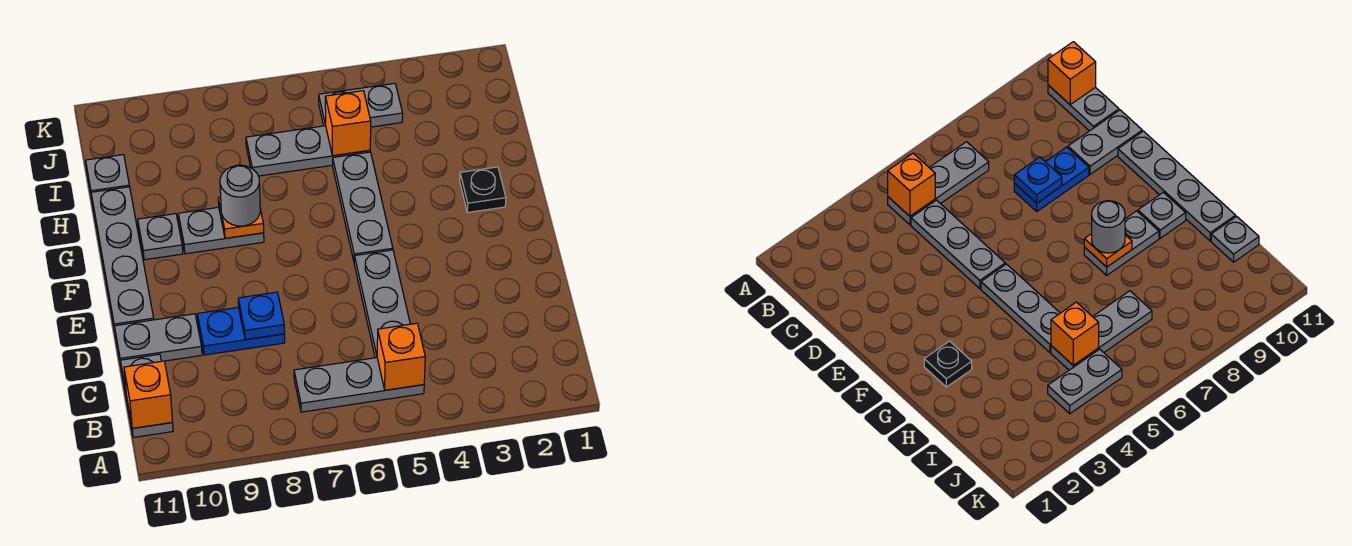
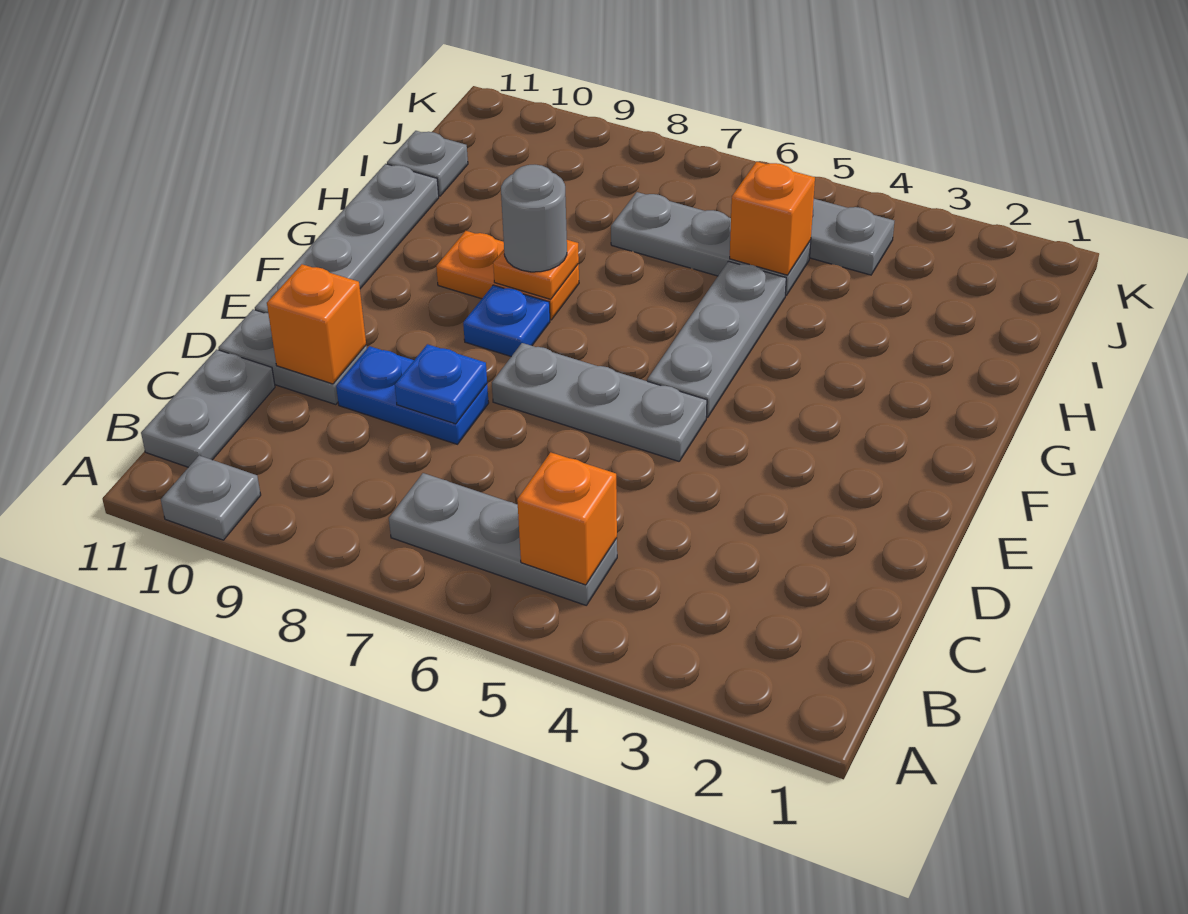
orange 1x1 brick [124,361,173,428] -> orange 1x1 brick moved to [267,264,366,384]
grey 1x3 plate [354,250,410,358] -> grey 1x3 plate turned to [492,343,707,461]
none -> blue 1x1 plate [463,285,550,356]
black 1x1 plate [460,167,506,212] -> none
grey 1x2 plate [178,207,264,254] -> orange 1x2 plate [436,231,579,320]
grey 1x1 plate [138,214,183,260] -> grey 1x1 plate moved to [161,455,261,540]

